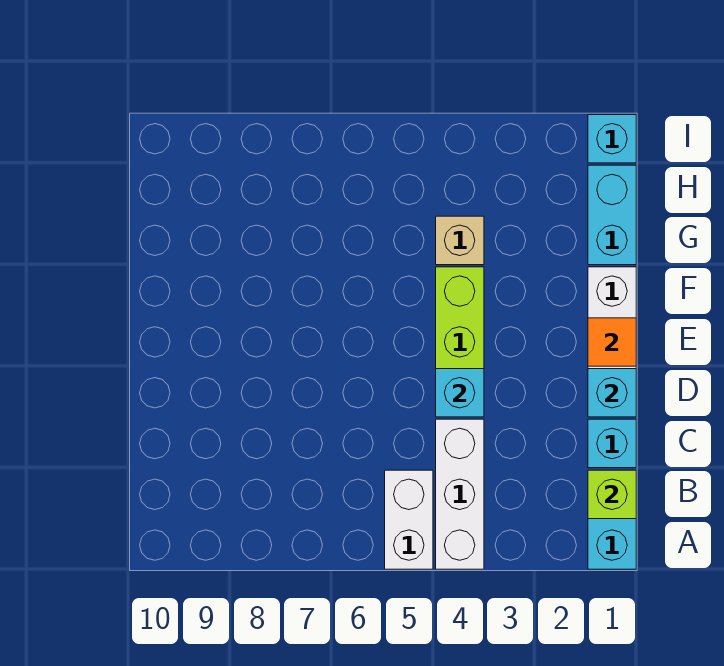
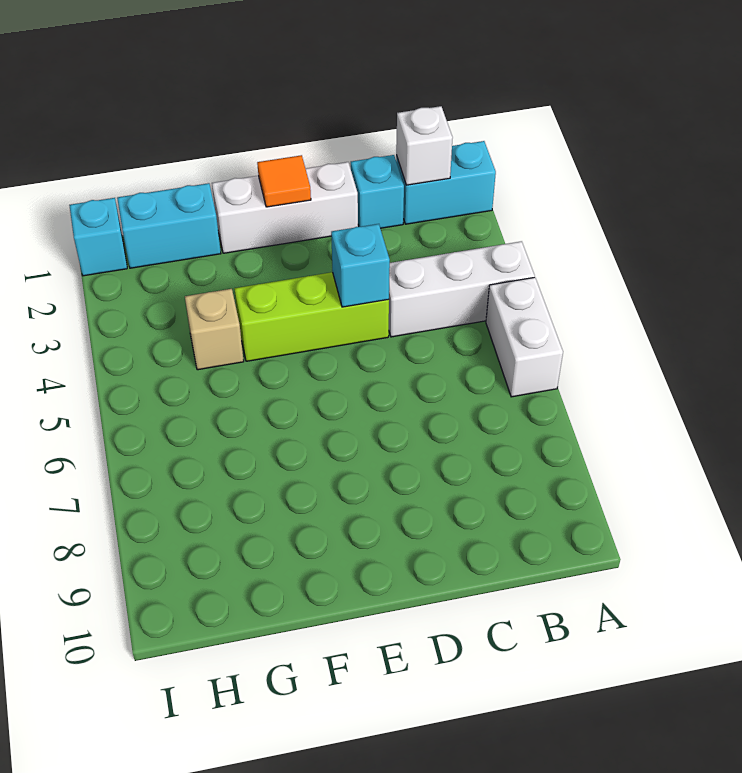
white 1x2 brick [385,470,433,569] -> white 1x2 brick turned to [486,277,563,397]
lime 1x1 brick [588,470,636,519] -> white 1x1 brick [396,106,453,185]
cyan 1x1 brick [588,369,636,417] -> none

